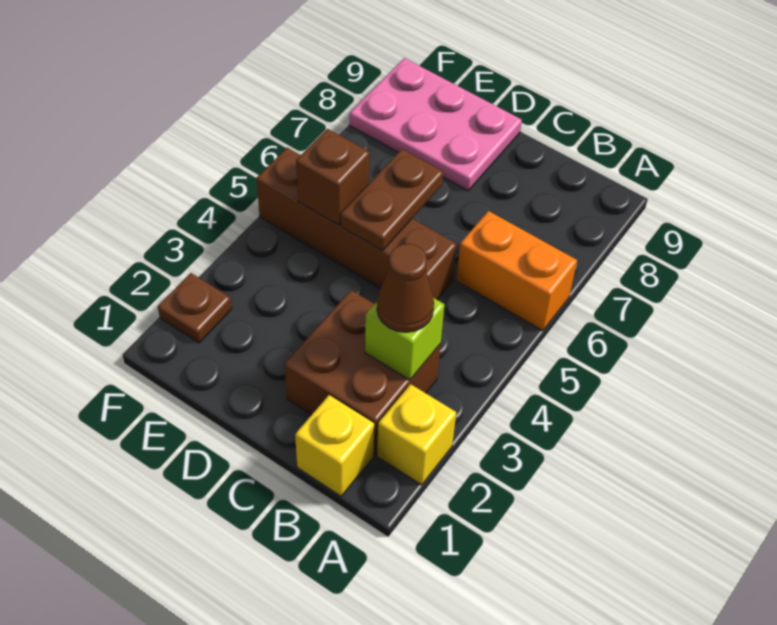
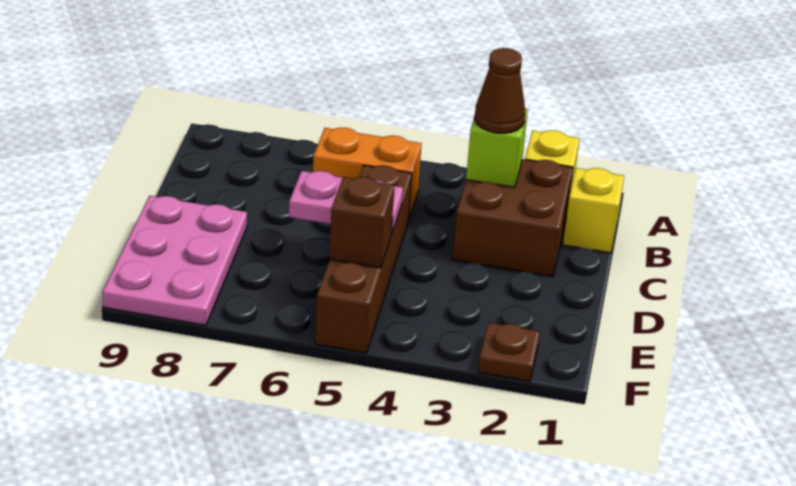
orange 1x2 brick [456,211,577,331] -> orange 1x2 brick turned to [313,127,422,218]
brown 1x2 plate [341,149,443,251] -> pink 1x2 plate [289,171,403,234]

